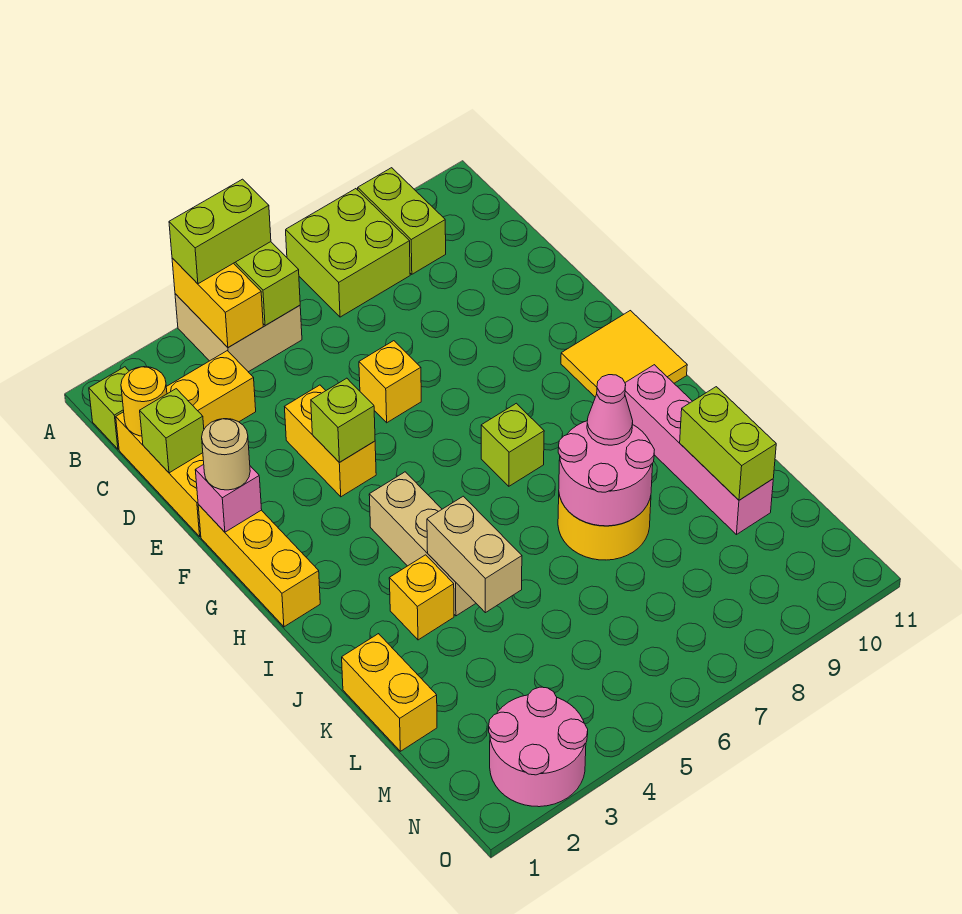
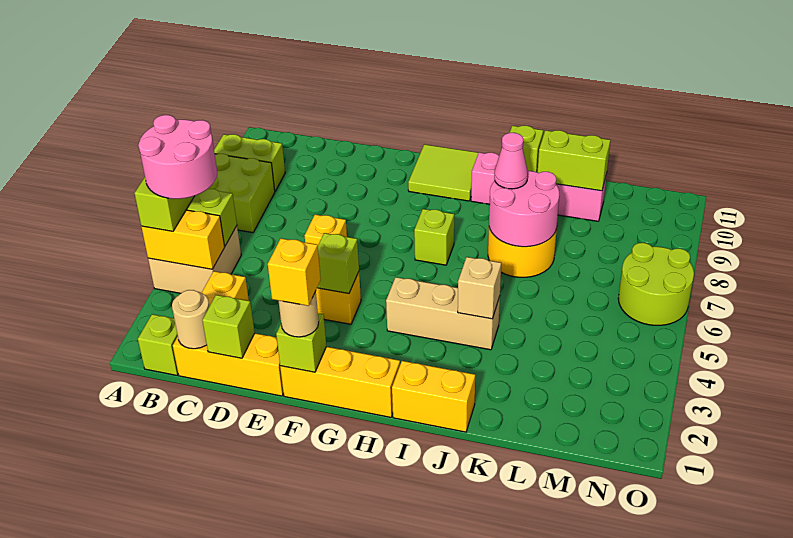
yellow 1x1 round brick [121,367,167,436] -> tan 1x1 round brick [172,290,209,349]
pink 1x1 brick [195,464,262,532] -> lime 1x1 brick [276,313,326,372]
yellow 2x2 tile [561,311,687,397] -> lime 2x2 tile [408,144,479,201]
yellow 1x1 brick [389,555,454,640] -> yellow 1x1 brick moved to [268,238,321,306]
tan 1x2 brick [427,496,522,613] -> tan 1x1 brick [458,257,501,319]
none -> lime 1x1 brick [510,126,543,172]
yellow 1x2 brick [342,634,437,751] -> yellow 1x2 brick moved to [392,361,475,432]
pink 2x2 round brick [489,687,588,807] -> pink 2x2 round brick moved to [138,115,217,199]
none -> lime 2x2 round brick [618,243,694,325]

